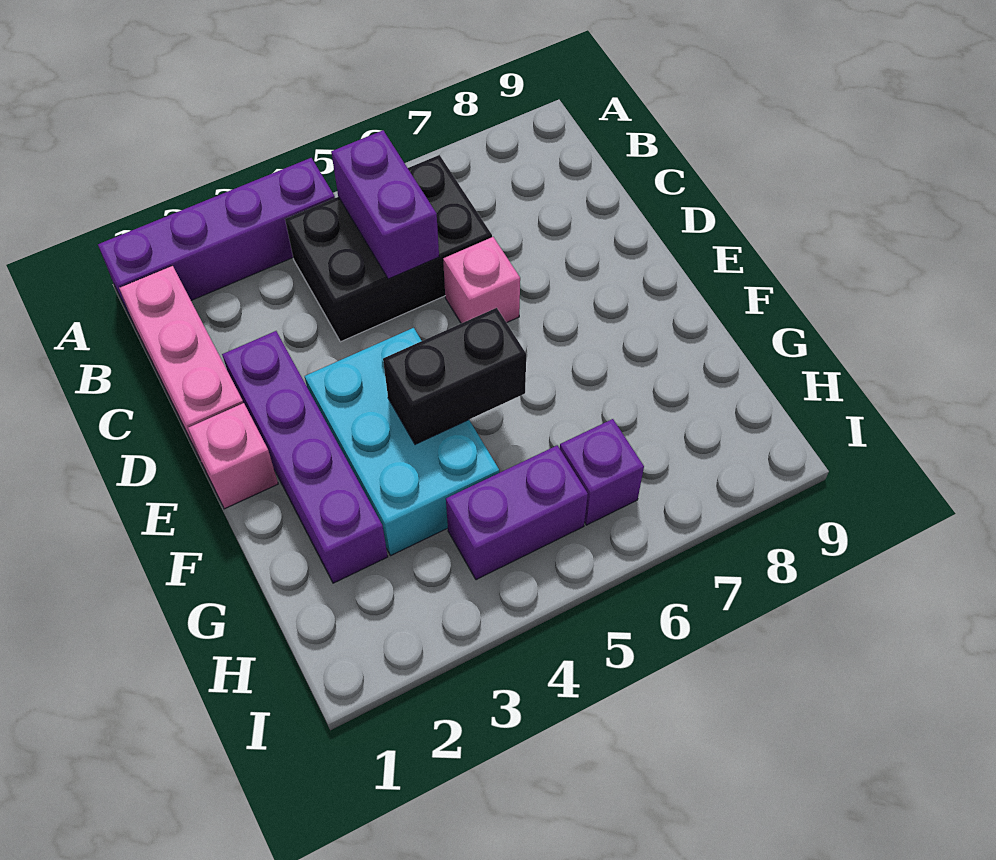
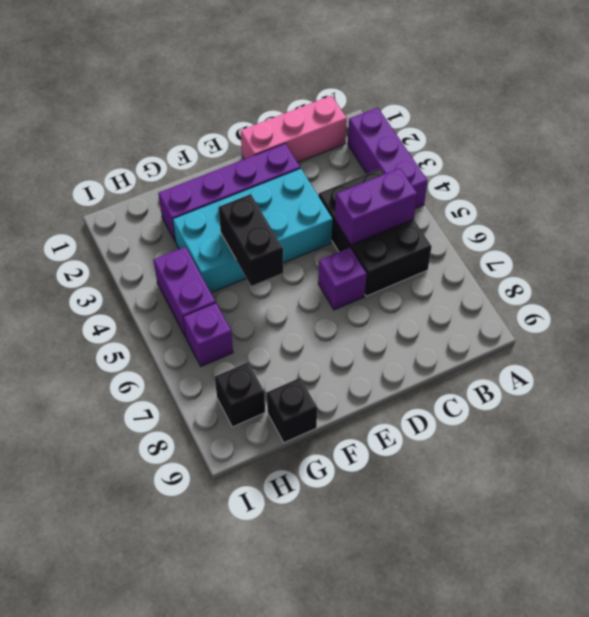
purple 1x4 brick [98,158,335,322] -> purple 1x3 brick [348,108,428,209]
pink 1x1 brick [443,237,520,323] -> purple 1x1 brick [318,248,367,310]
pink 1x1 brick [188,403,278,509] -> none
cyan 2x3 brick [305,328,499,556] -> cyan 2x4 brick [173,168,333,293]
none -> black 1x1 brick [267,378,317,443]
none -> black 1x1 brick [215,362,265,427]

